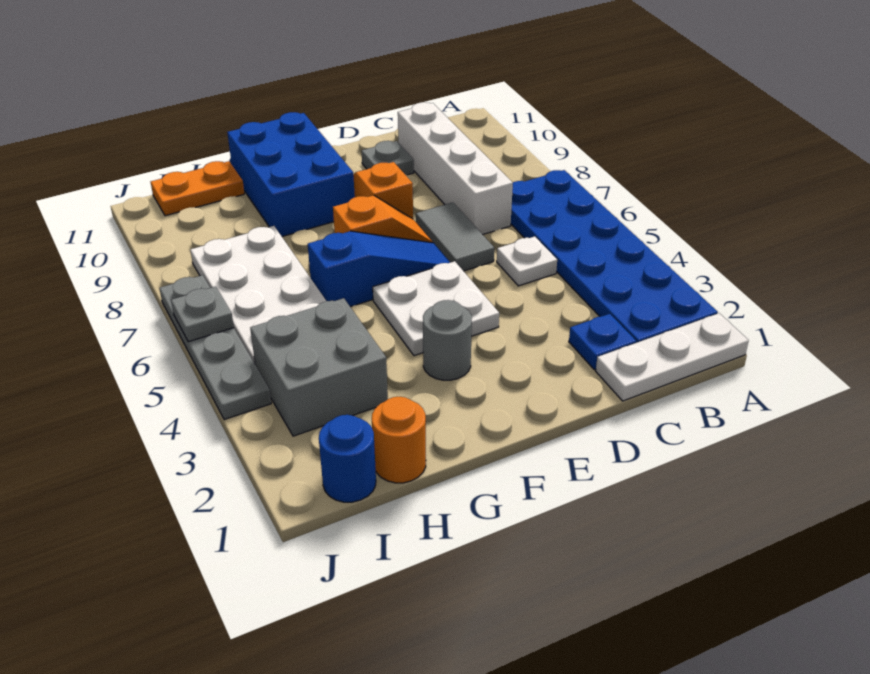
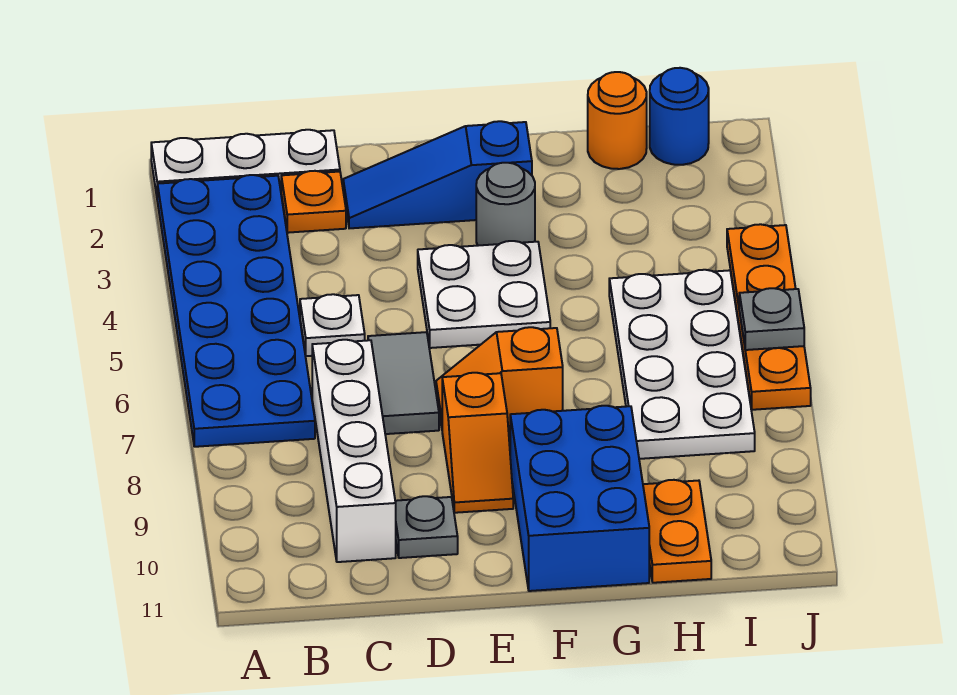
blue 1x1 plate [569,314,636,370] -> orange 1x1 plate [281,171,346,233]
blue 1x3 slope [308,231,450,307] -> blue 1x3 slope moved to [343,121,532,228]
grey 2x2 brick [250,298,388,436] -> none
orange 1x2 plate [151,161,244,216] -> orange 1x2 plate turned to [643,480,711,583]
grey 1x4 plate [160,275,271,420] -> orange 1x4 plate [727,224,811,410]

